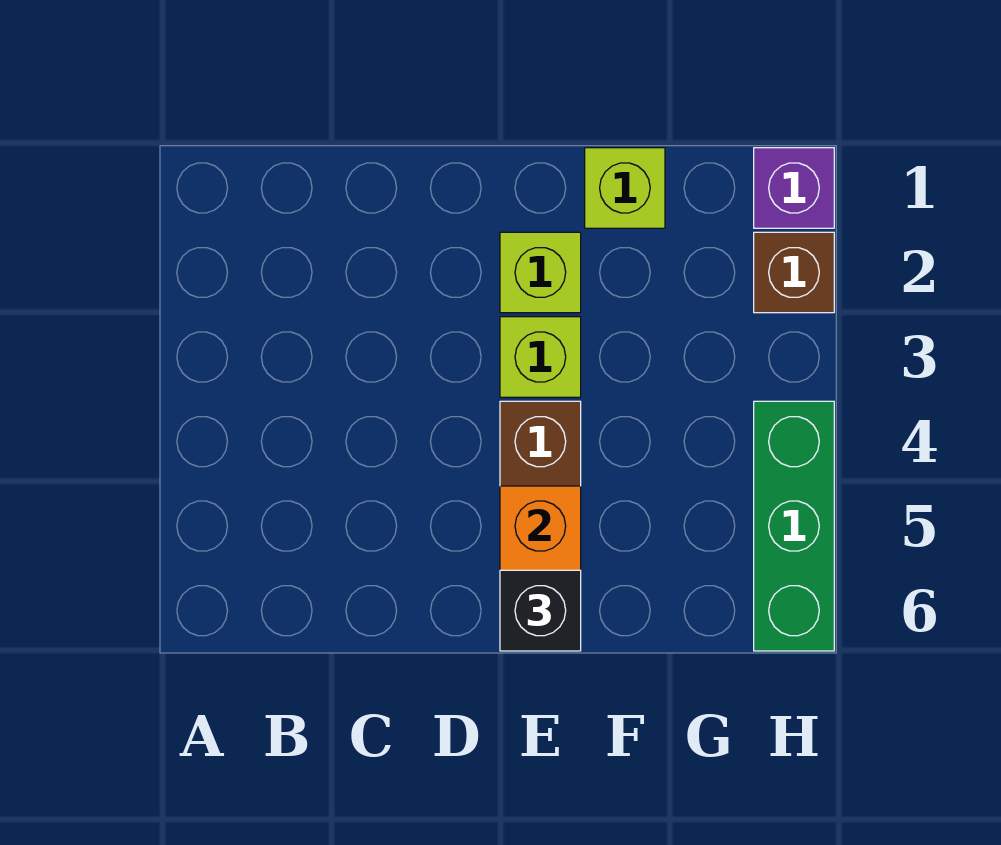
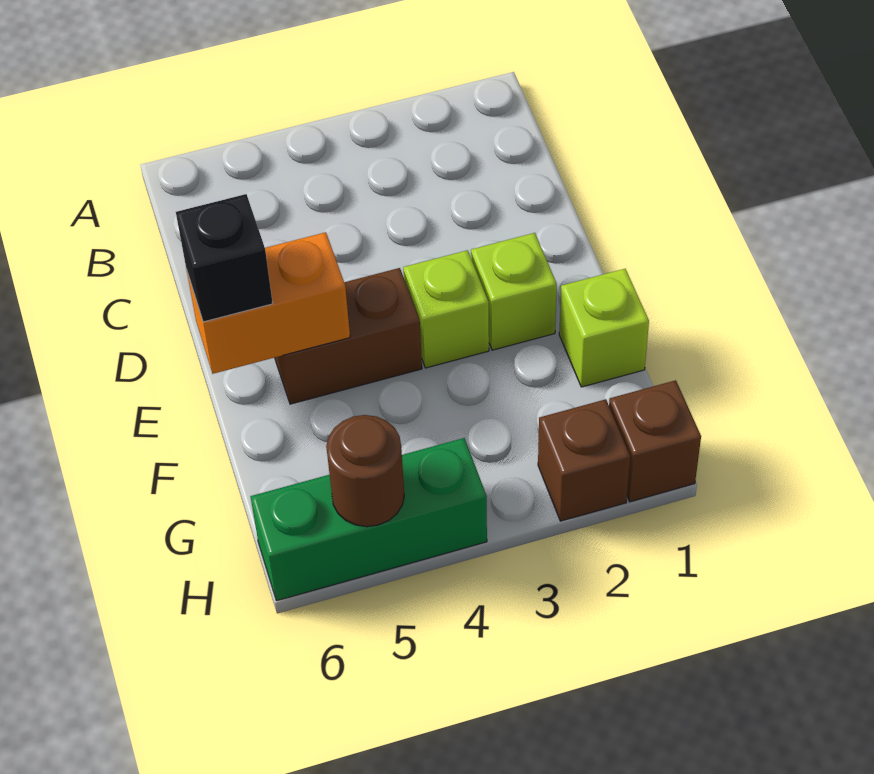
purple 1x1 brick [754,148,834,228] -> brown 1x1 brick [609,380,701,502]
none -> brown 1x1 round brick [326,415,404,527]

